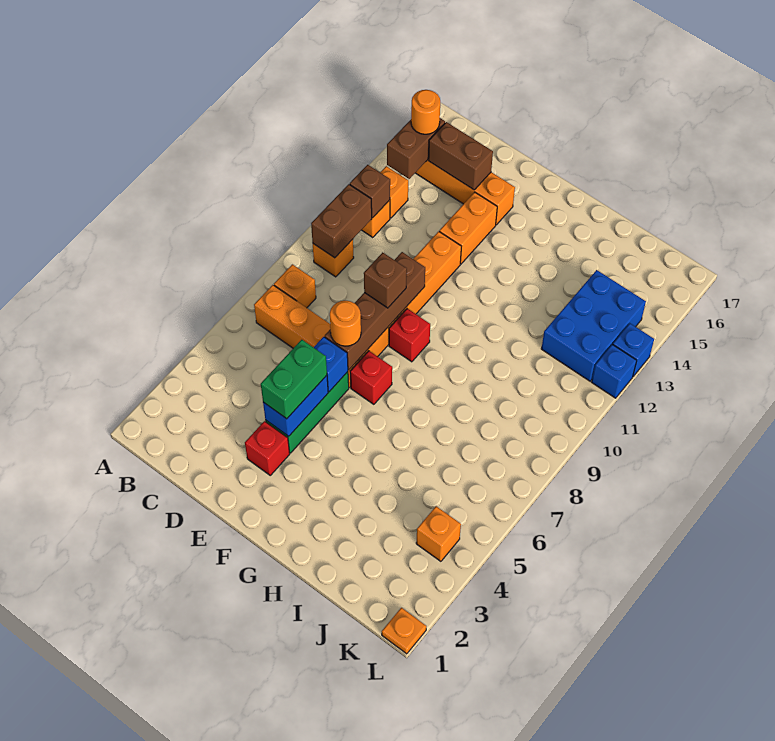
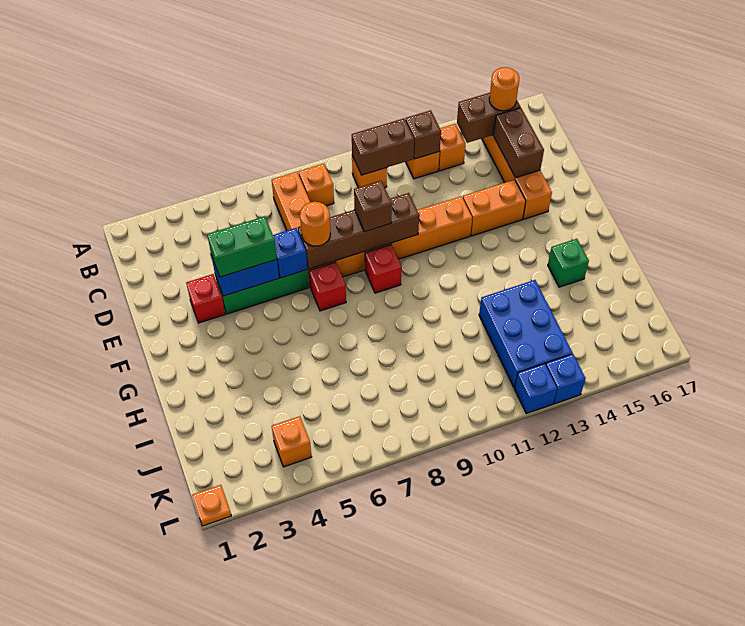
none -> green 1x1 brick [548,239,589,287]
blue 2x3 brick [541,270,646,381] -> blue 2x3 brick turned to [479,280,572,388]

